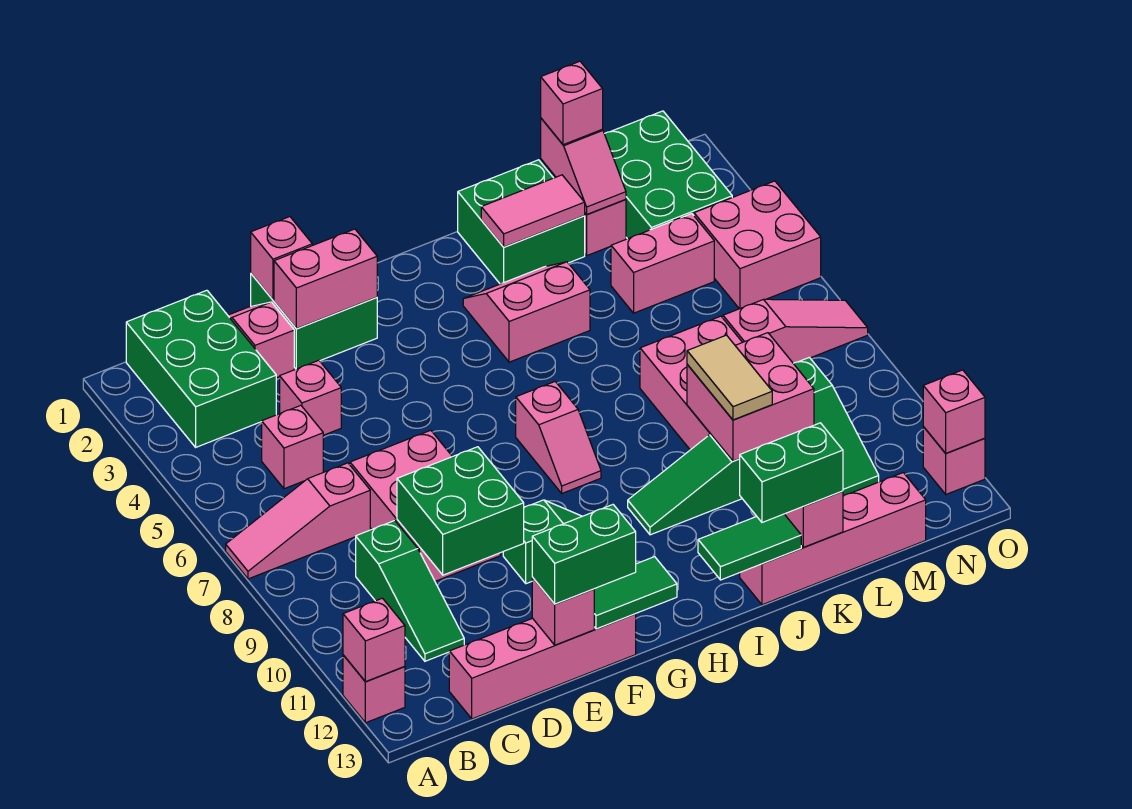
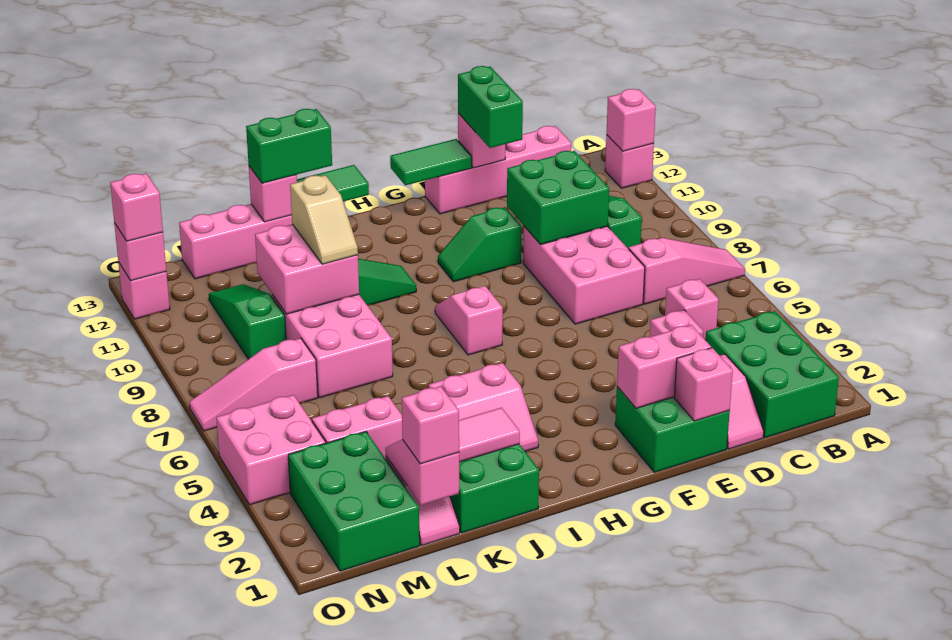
green 1x2 brick [532,505,636,604] -> green 1x2 brick turned to [458,66,523,148]
tan 1x2 tile [687,335,772,420] -> tan 1x2 slope [290,175,358,264]
none -> pink 1x1 brick [110,173,163,241]

